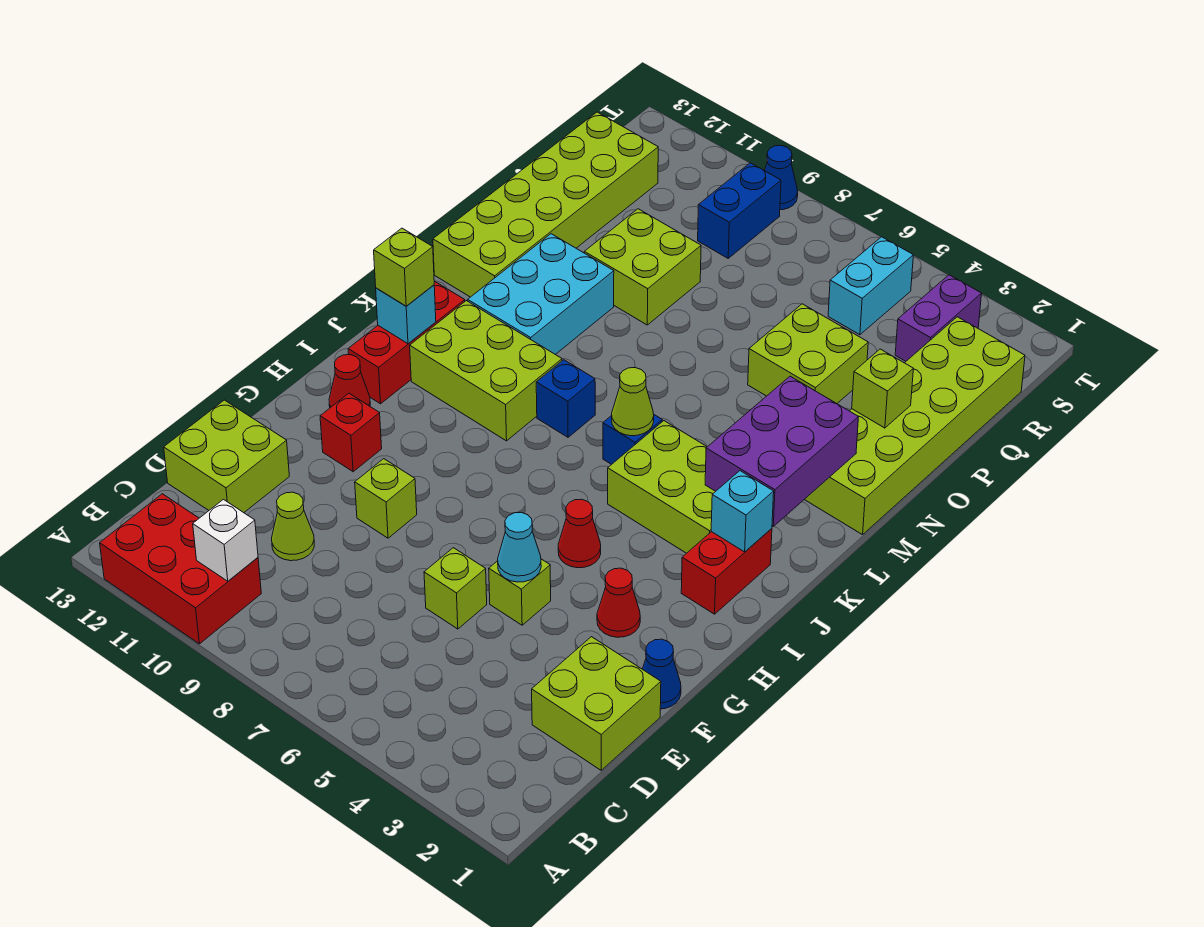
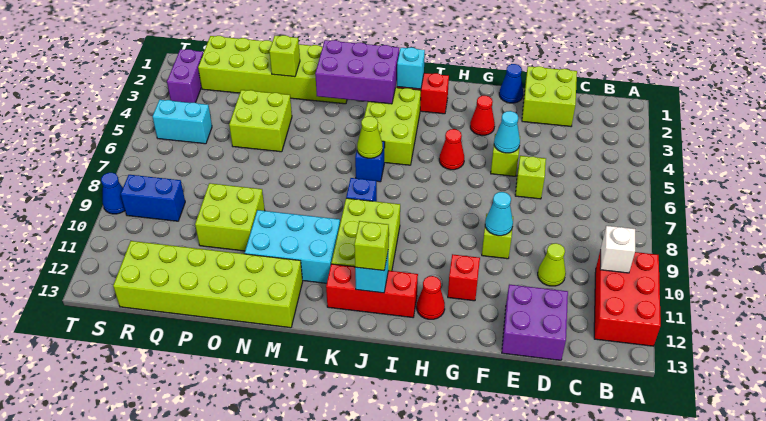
lime 2x2 brick [164,400,289,513] -> purple 2x2 brick [502,285,568,360]
none -> cyan 1x1 cone [485,192,513,236]
purple 1x2 brick [895,275,982,361] -> purple 1x2 brick turned to [167,49,203,103]

